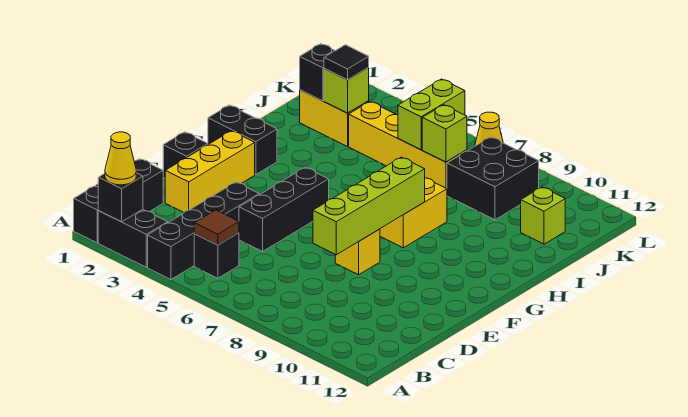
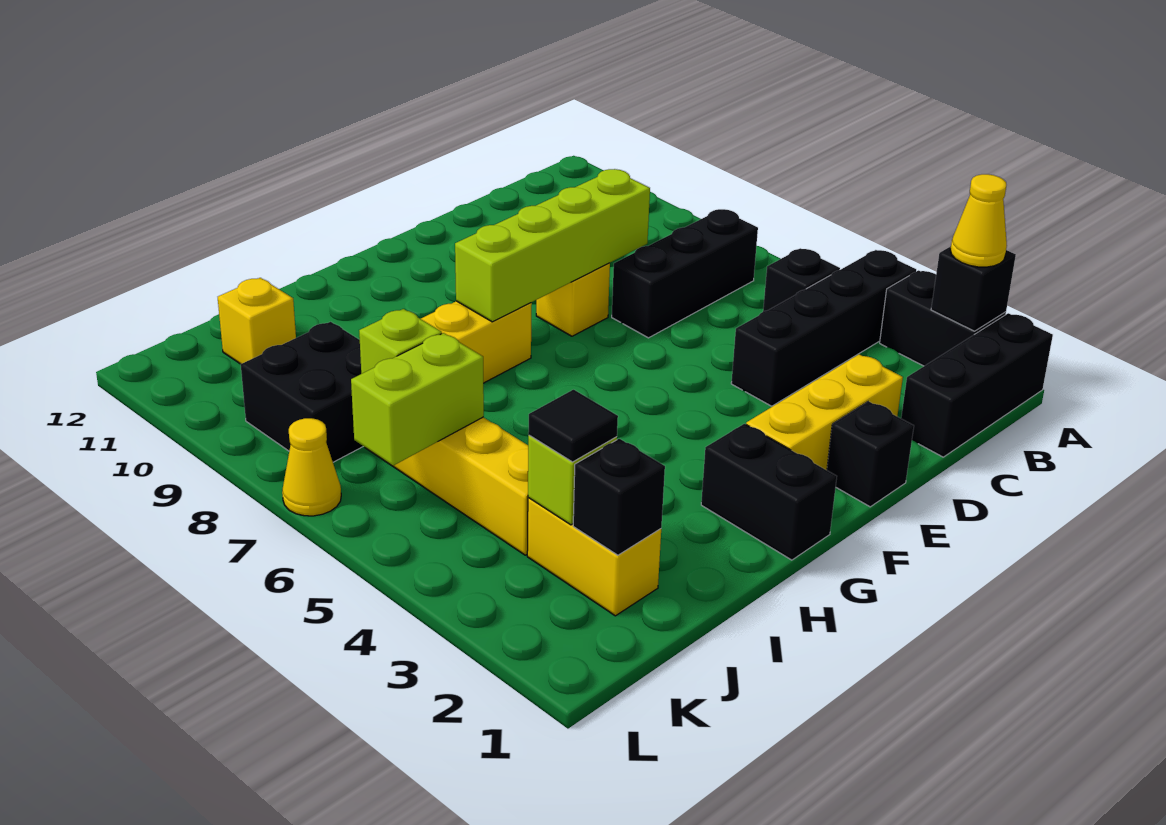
brown 1x1 tile [194,210,239,245] -> none
black 1x3 brick [239,168,329,251] -> black 1x3 brick moved to [612,209,758,338]
lime 1x1 brick [521,187,565,244] -> yellow 1x1 brick [218,278,296,364]

